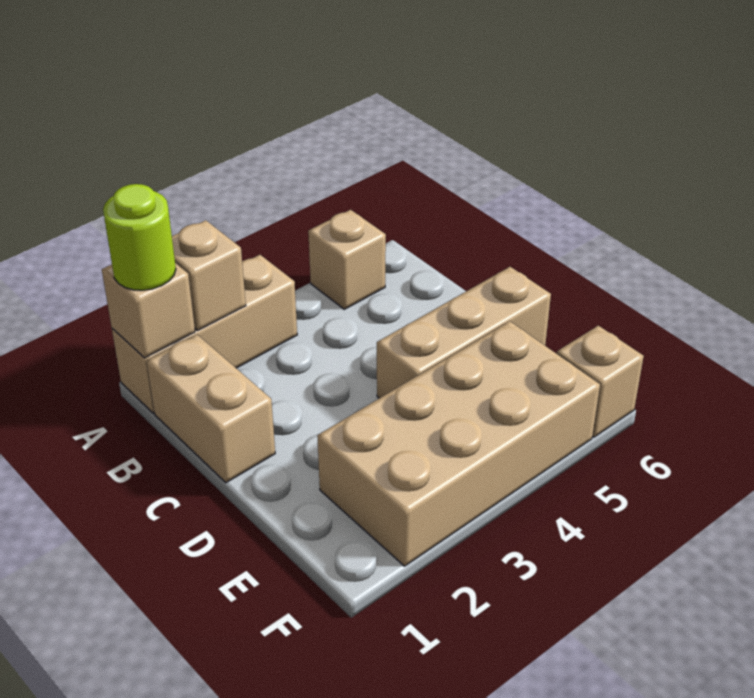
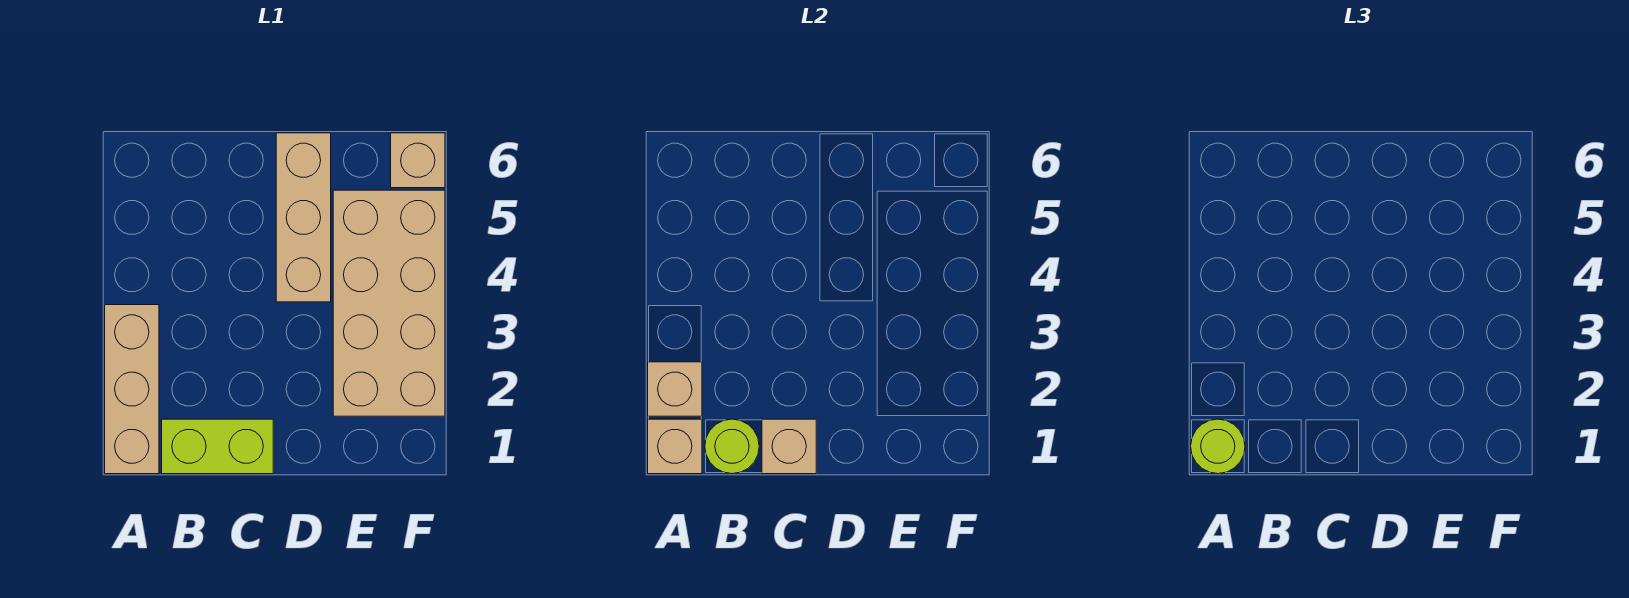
tan 1x1 brick [308,210,386,309] -> tan 1x1 brick moved to [762,419,816,474]
tan 1x2 brick [147,334,275,483] -> lime 1x2 brick [162,419,273,474]
none -> lime 1x1 round brick [705,419,759,474]

